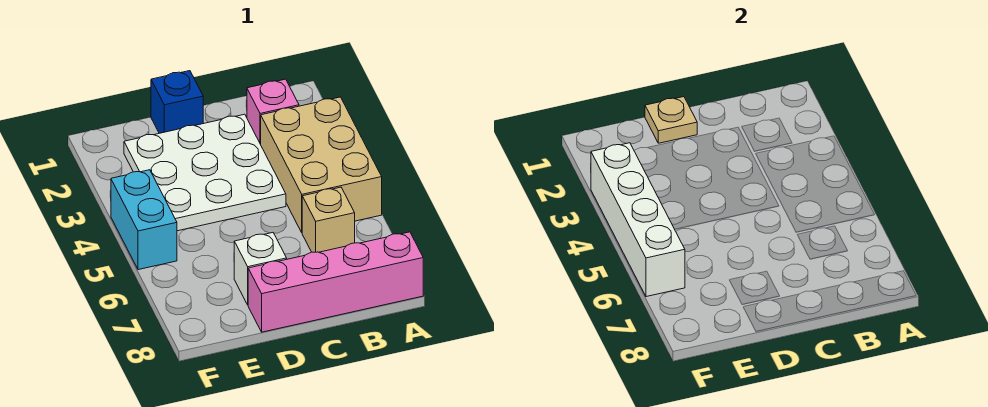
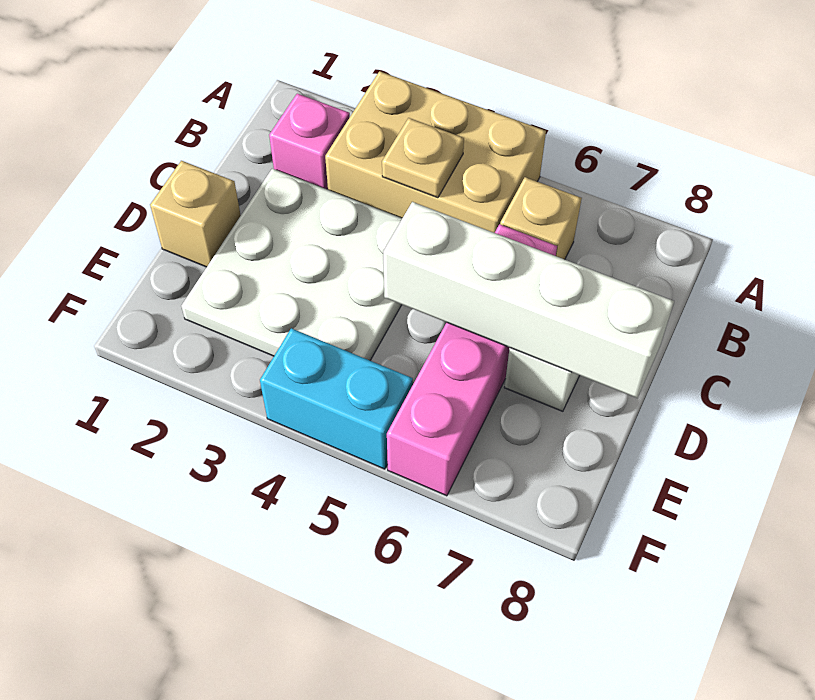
pink 1x4 brick [248,232,423,332] -> pink 1x4 brick moved to [387,224,557,496]
blue 1x1 brick [151,71,203,133] -> tan 1x1 brick [150,161,241,267]
tan 1x1 plate [645,97,697,143] -> tan 1x1 plate moved to [382,118,464,198]
white 1x4 brick [591,143,685,297] -> white 1x4 brick moved to [383,202,674,398]

